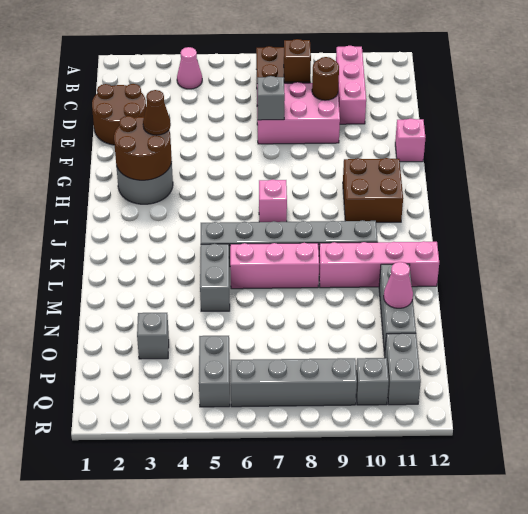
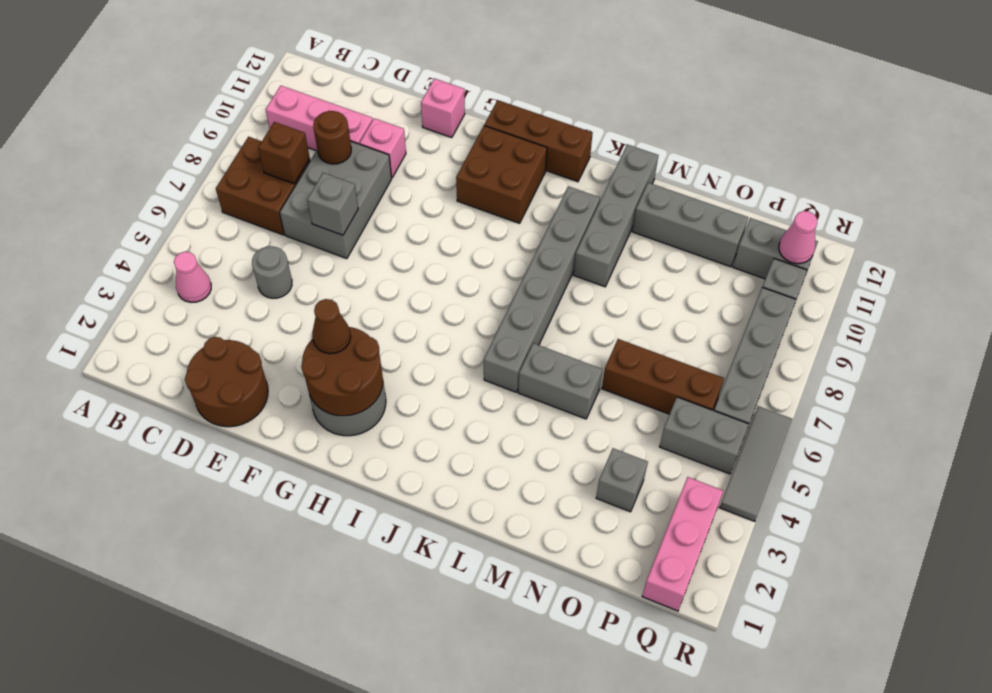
none -> grey 1x1 round brick [252,246,292,298]
pink 2x3 brick [257,82,340,144] -> grey 2x3 brick [280,141,392,259]
none -> brown 1x3 brick [484,100,593,182]
pink 1x1 brick [259,179,287,222] -> pink 1x1 brick moved to [360,118,406,178]
pink 1x3 brick [230,243,319,289] -> pink 1x3 brick moved to [642,477,723,611]
pink 1x4 brick [319,241,439,288] -> grey 1x4 brick [574,144,658,287]
none -> brown 1x3 brick [602,339,724,414]
pink 1x1 cone [384,262,413,308] -> pink 1x1 cone moved to [779,211,817,264]
none -> grey 1x3 tile [720,406,792,521]

